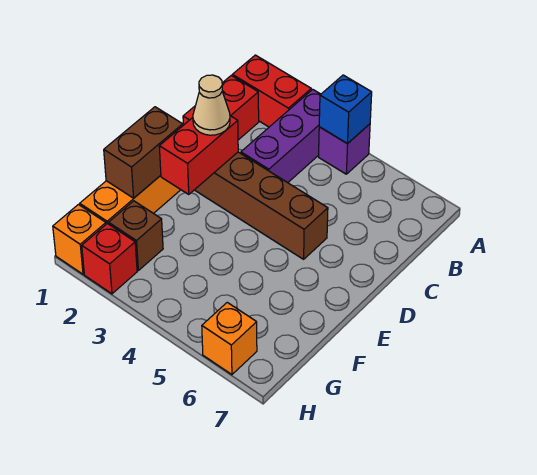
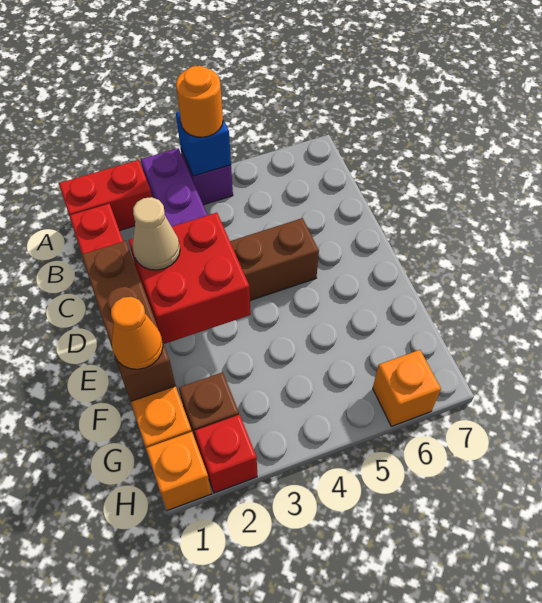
none -> orange 1x1 round brick [176,66,223,137]
red 1x2 brick [159,116,238,194] -> red 2x2 brick [128,213,251,344]
brown 1x2 brick [104,107,183,198] -> brown 1x3 brick [82,241,176,402]
none -> orange 1x1 cone [111,297,163,369]

